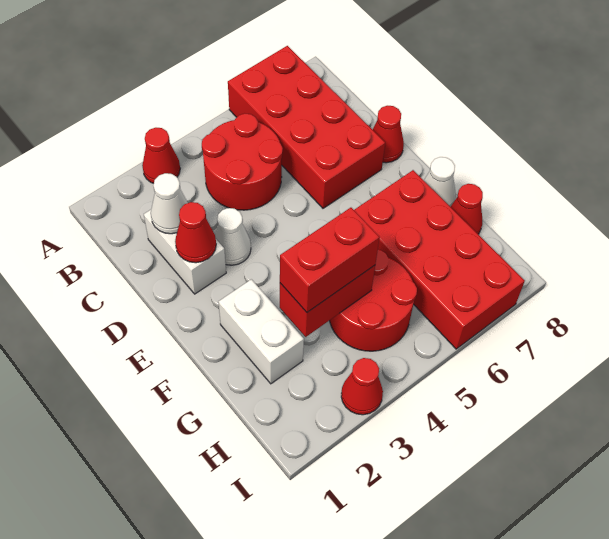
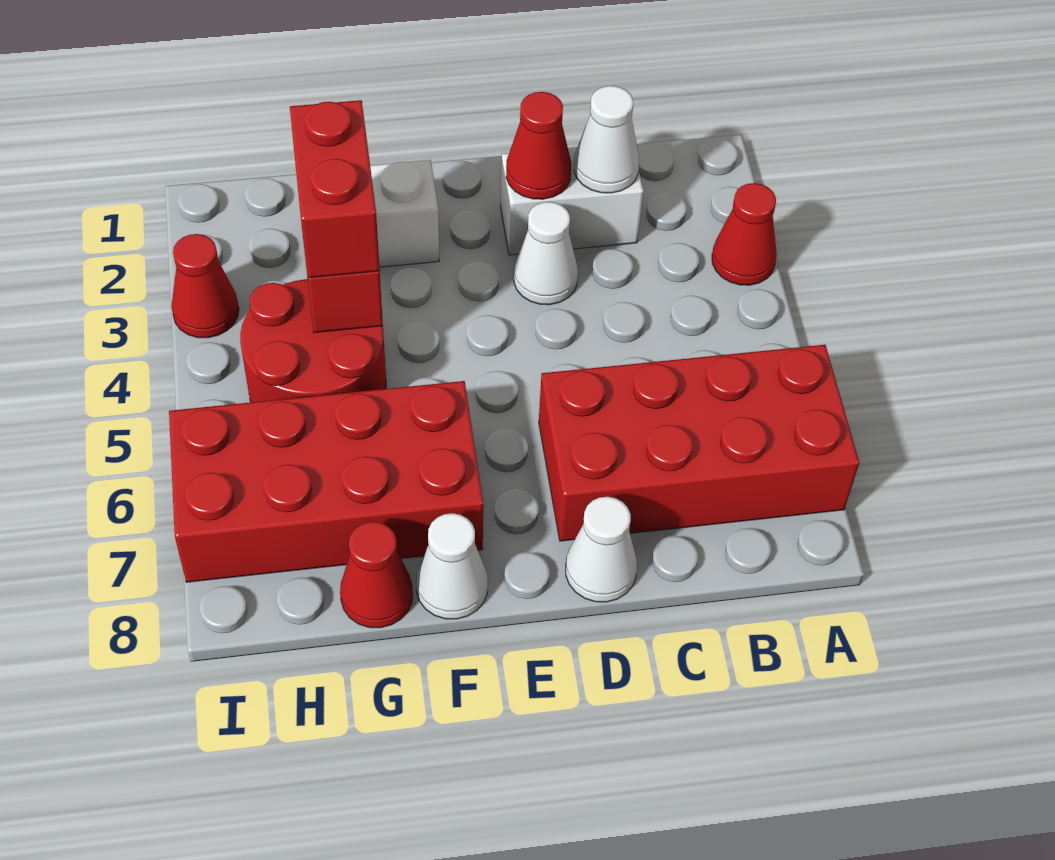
red 2x2 round brick [202,114,283,210] -> none
red 1x1 cone [373,106,404,163] -> white 1x1 cone [566,497,637,602]

